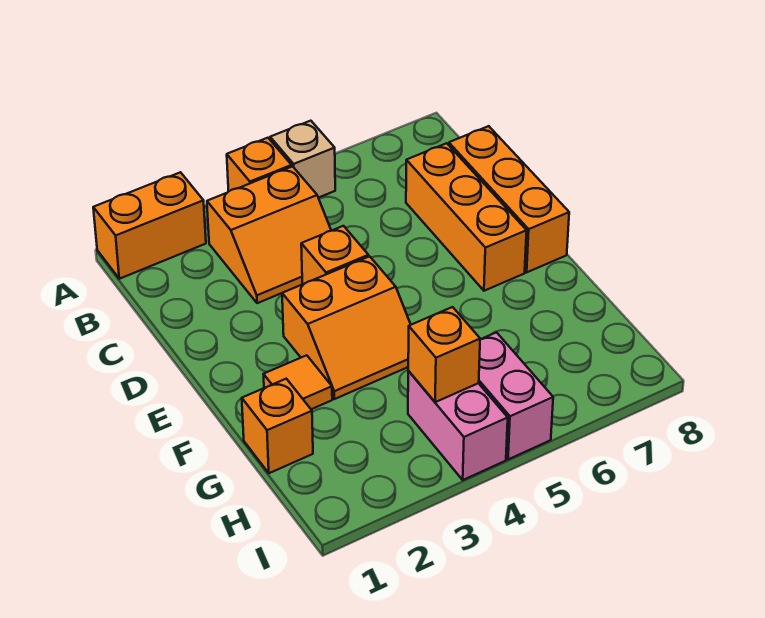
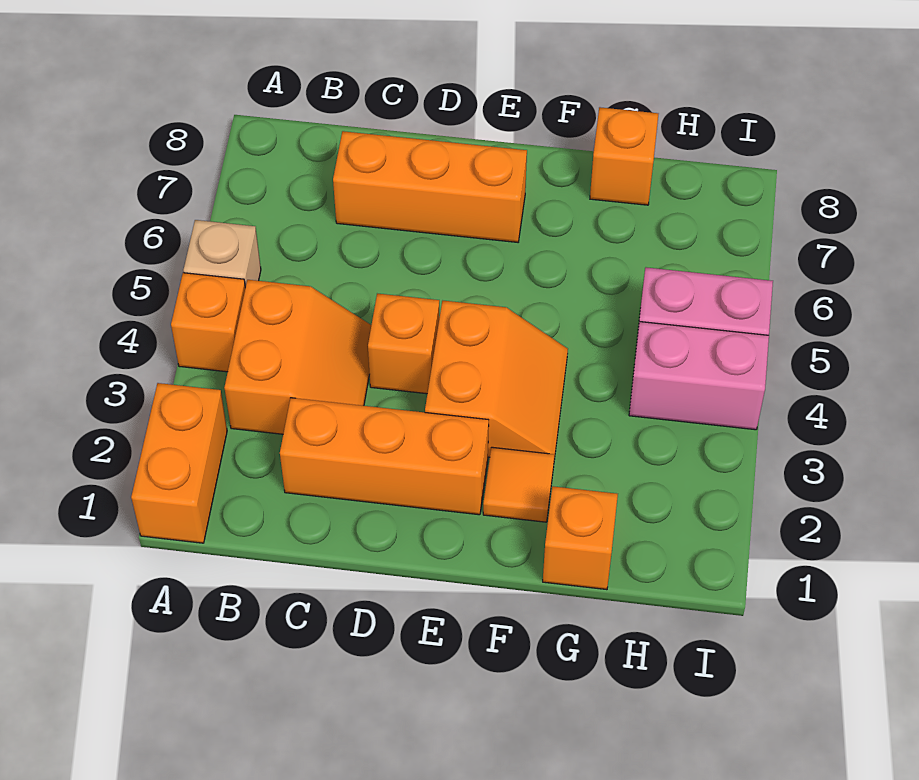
orange 1x3 brick [449,126,569,272] -> orange 1x3 brick moved to [280,398,489,515]
orange 1x1 brick [408,307,480,402] -> orange 1x1 brick moved to [590,107,658,205]

